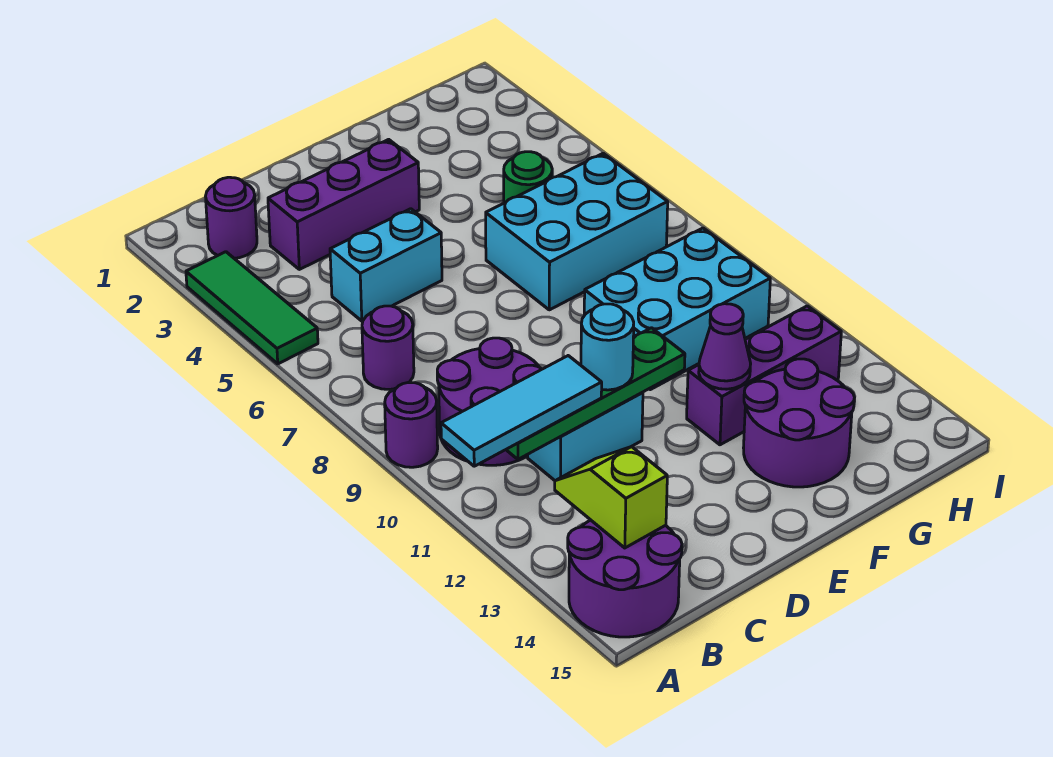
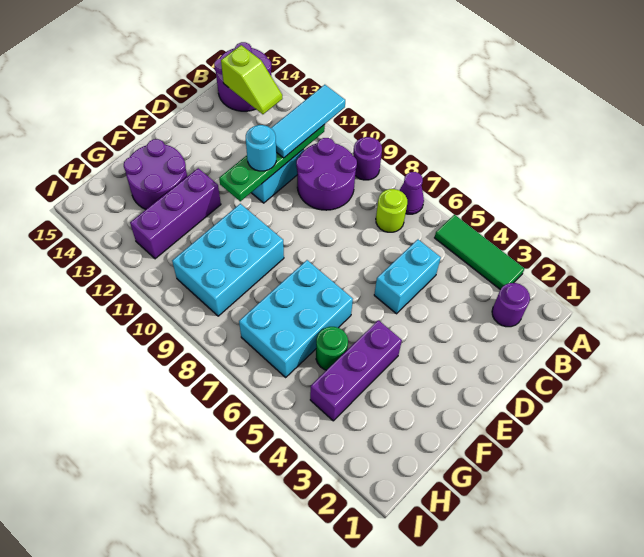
purple 1x1 round brick [362,306,414,390] -> lime 1x1 round brick [376,189,407,232]
purple 1x3 brick [268,139,419,269] -> purple 1x3 brick moved to [310,320,402,421]
purple 1x1 cone [699,304,751,389] -> purple 1x1 cone moved to [399,172,424,214]

